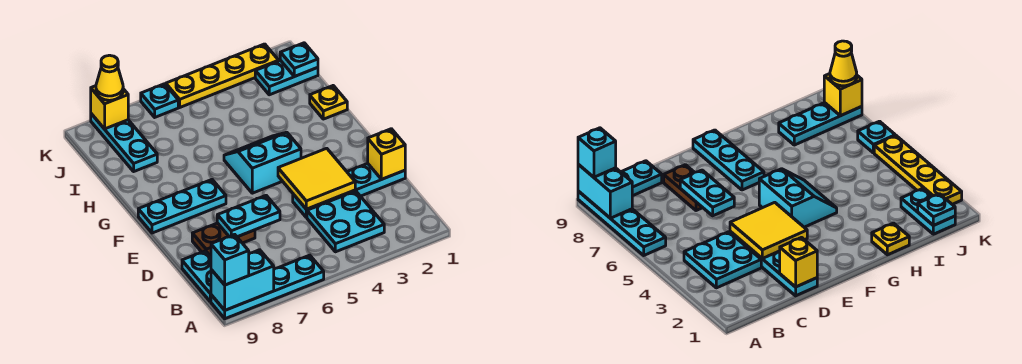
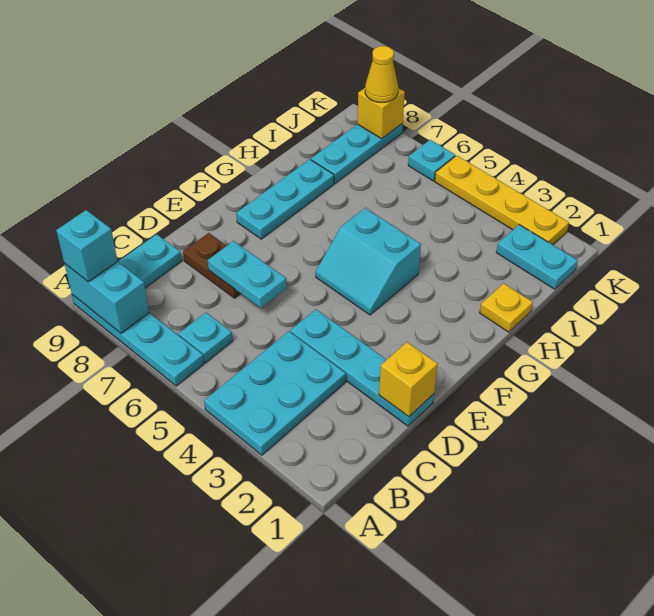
cyan 2x2 plate [307,191,384,252] -> cyan 2x3 plate [204,331,346,455]
yellow 2x2 tile [278,148,355,209] -> none
cyan 2x2 slope [224,132,301,193] -> cyan 2x2 slope turned to [315,208,421,315]
cyan 1x3 plate [138,180,226,233] -> cyan 1x3 plate turned to [236,159,334,239]
cyan 1x1 plate [280,43,318,77] -> cyan 1x1 plate moved to [179,312,233,363]

